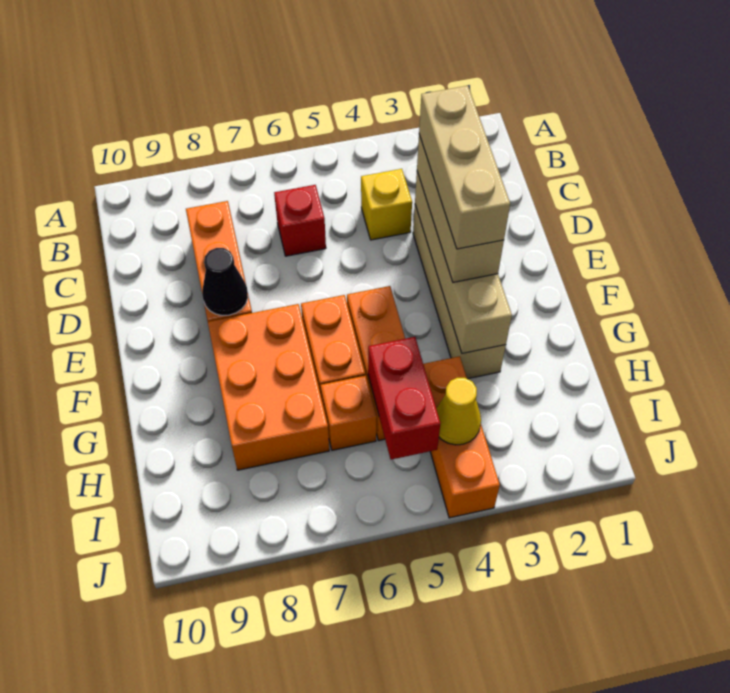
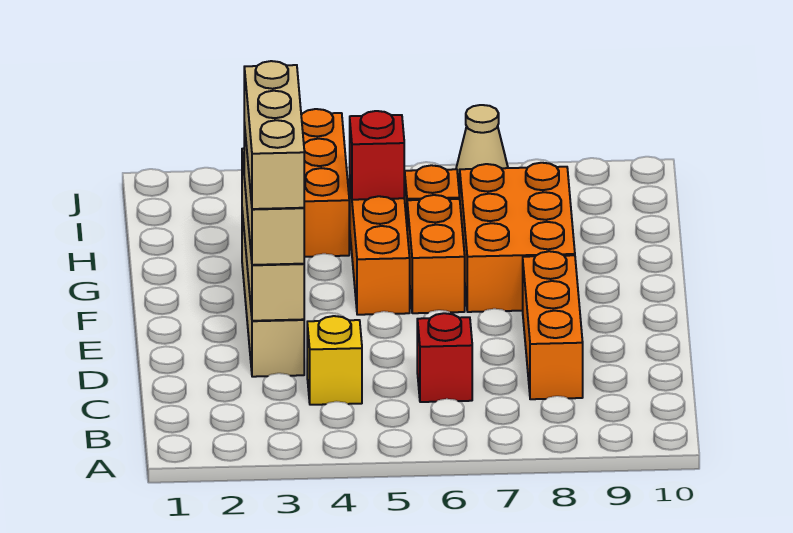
black 1x1 cone [202,248,248,316] -> none
red 1x2 brick [368,337,440,460] -> red 1x1 brick [350,111,404,200]
yellow 1x1 cone [436,378,481,445] -> none
none -> tan 1x1 cone [456,105,508,186]

